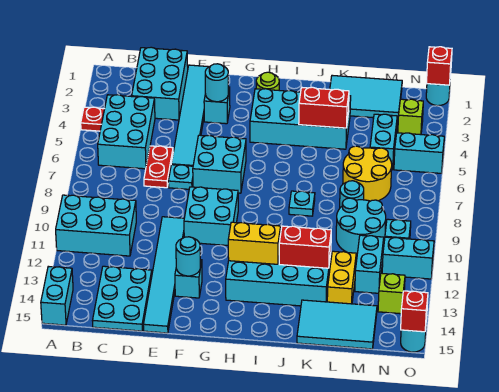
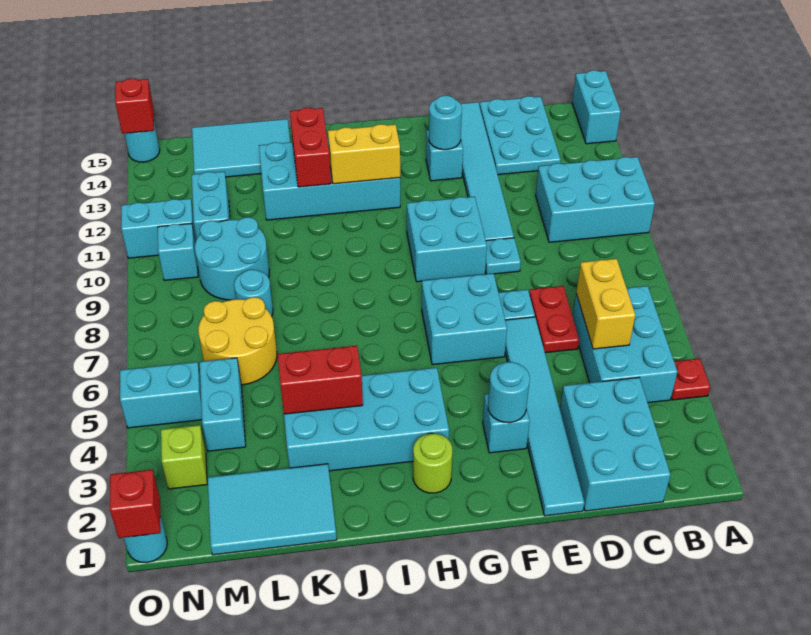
cyan 1x1 plate [289,191,315,216] -> cyan 1x1 plate moved to [485,238,521,274]
red 1x2 brick [279,226,331,268] -> red 1x2 brick turned to [290,108,331,187]
yellow 1x2 brick [327,251,356,304] -> yellow 1x2 brick moved to [576,259,635,349]
lime 1x1 brick [378,273,405,314] -> none

